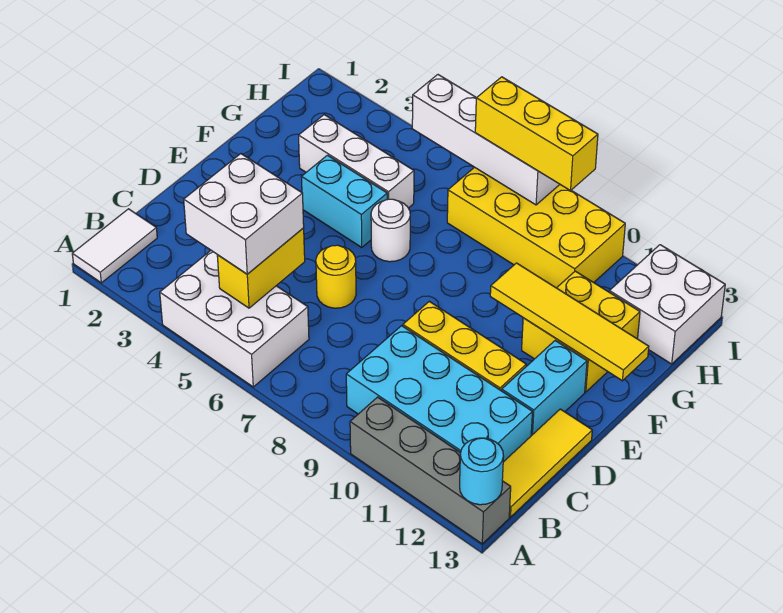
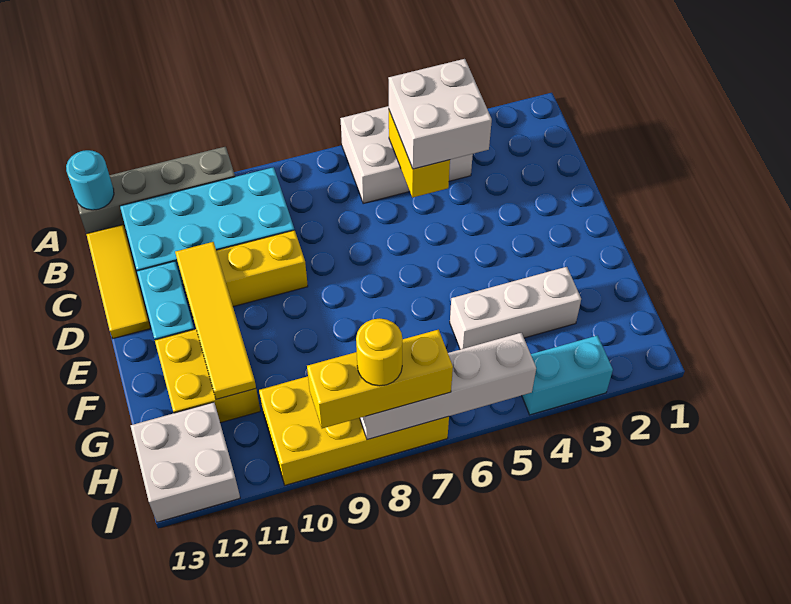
white 1x2 tile [72,209,157,283] -> none
yellow 1x1 round brick [316,245,356,308] -> yellow 1x1 round brick moved to [356,318,403,386]
cyan 1x2 brick [302,155,387,247] -> cyan 1x2 brick moved to [522,336,613,415]
white 1x1 round brick [371,199,410,262] -> none
yellow 1x4 tile [490,263,649,381] -> yellow 1x4 tile turned to [175,242,256,399]

